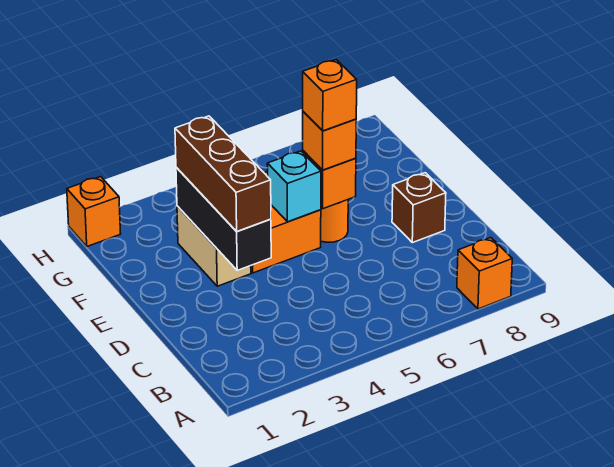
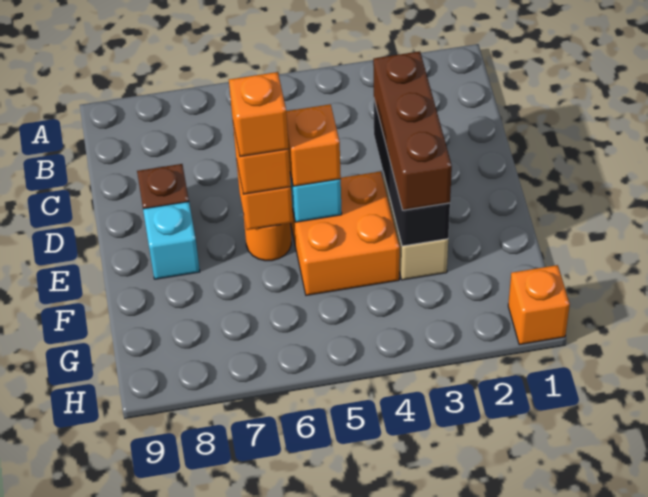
orange 1x1 brick [457,238,512,309] -> orange 1x1 brick moved to [286,104,341,186]
none -> cyan 1x1 brick [143,202,200,279]

